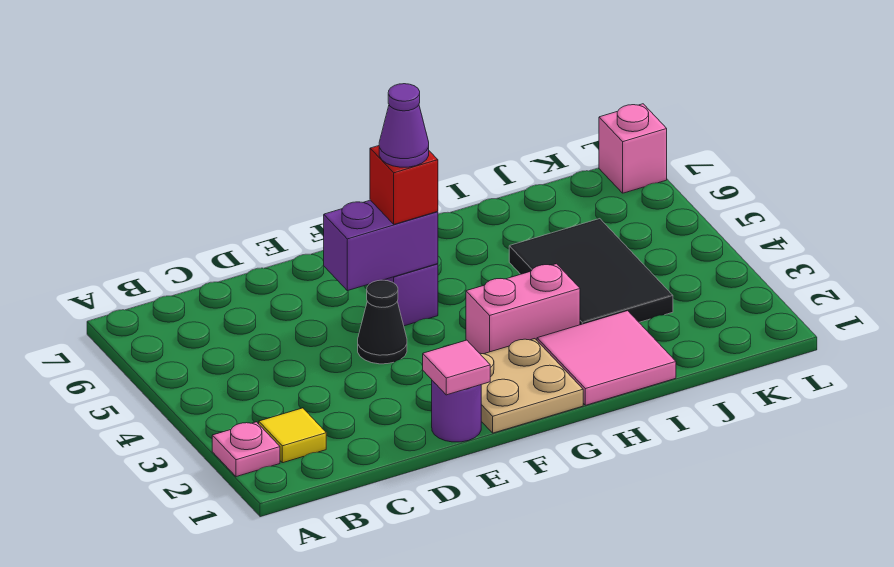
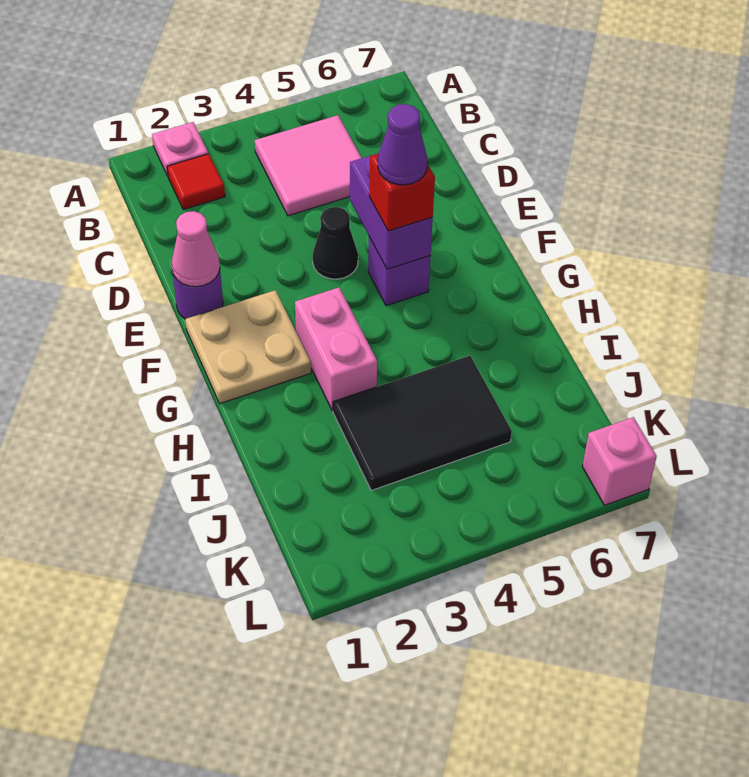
yellow 1x1 tile [259,408,326,463] -> red 1x1 tile [167,154,225,210]
pink 1x1 tile [423,340,490,395] -> pink 1x1 cone [172,211,220,287]
pink 2x2 tile [537,311,676,405] -> pink 2x2 tile moved to [255,115,362,216]

